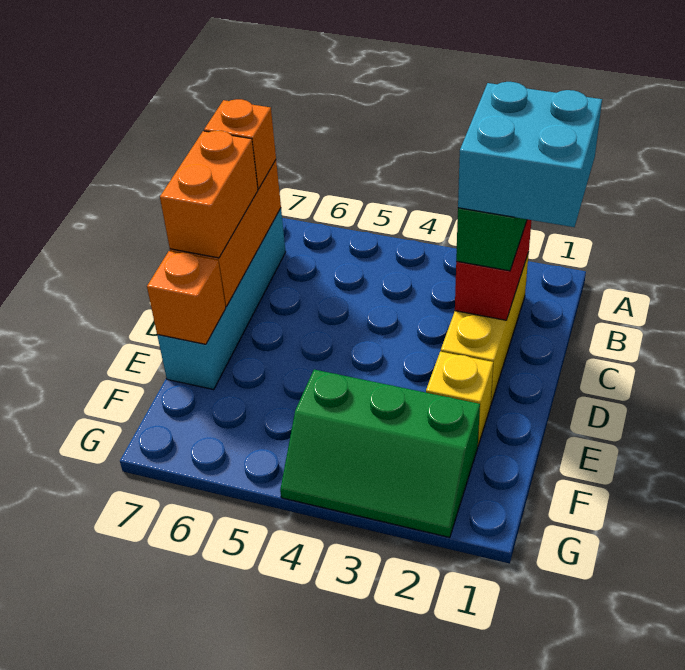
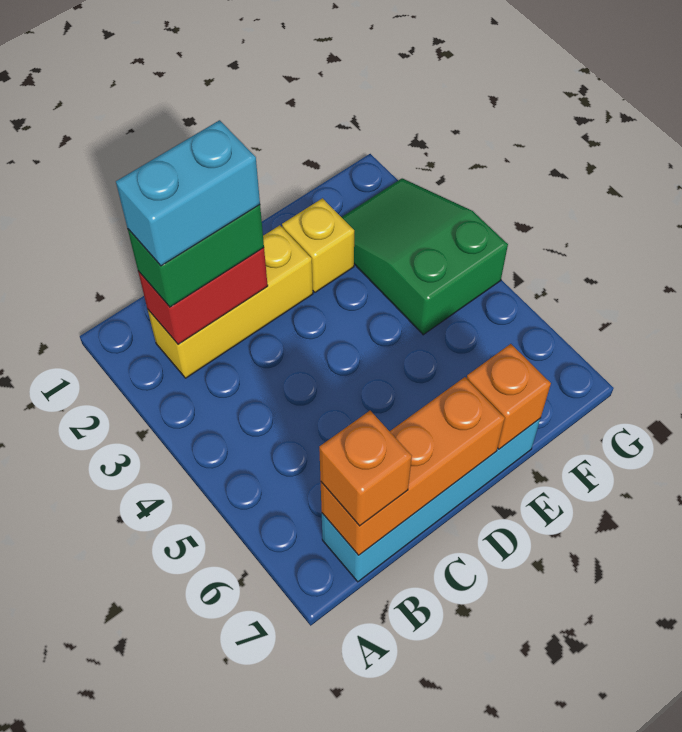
cyan 2x2 brick [458,82,602,227] -> cyan 1x2 brick [116,120,260,266]
orange 1x2 brick [160,131,258,258] -> none
green 2x3 slope [280,370,480,537] -> green 2x3 slope turned to [342,178,508,335]

